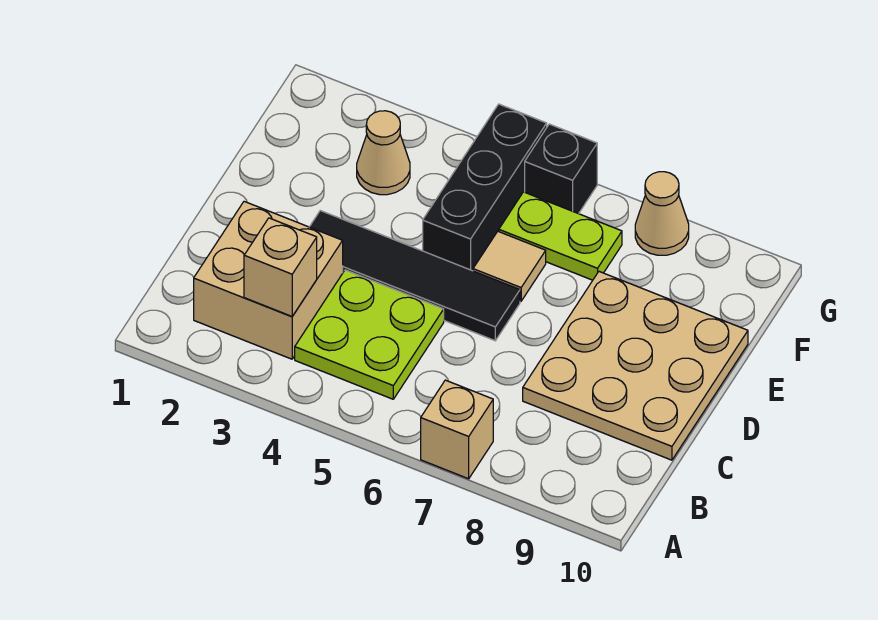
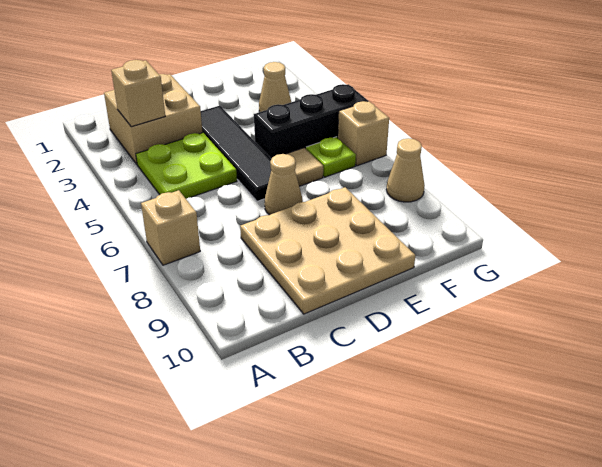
none -> tan 1x1 cone [265,154,303,215]
lime 1x2 plate [499,192,622,280] -> lime 1x1 plate [306,137,356,177]
black 1x1 brick [525,124,597,214] -> tan 1x1 brick [338,101,389,166]

